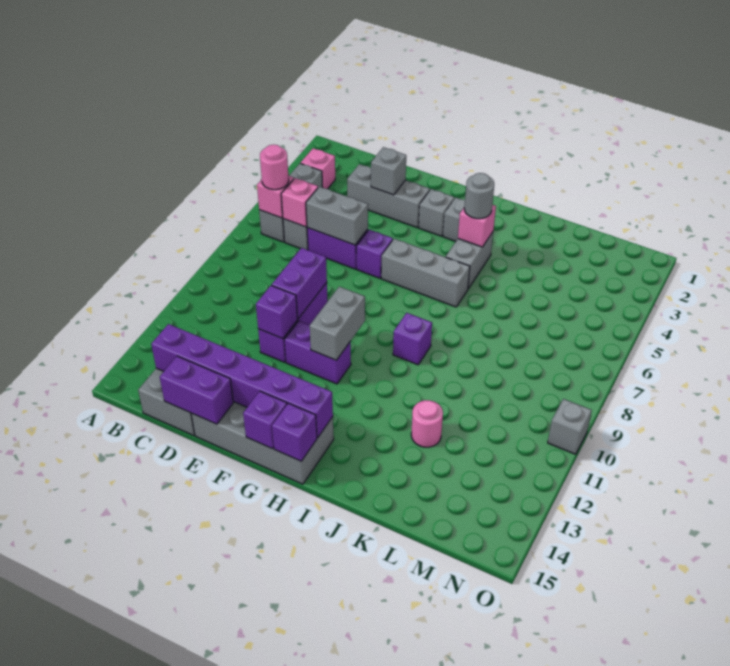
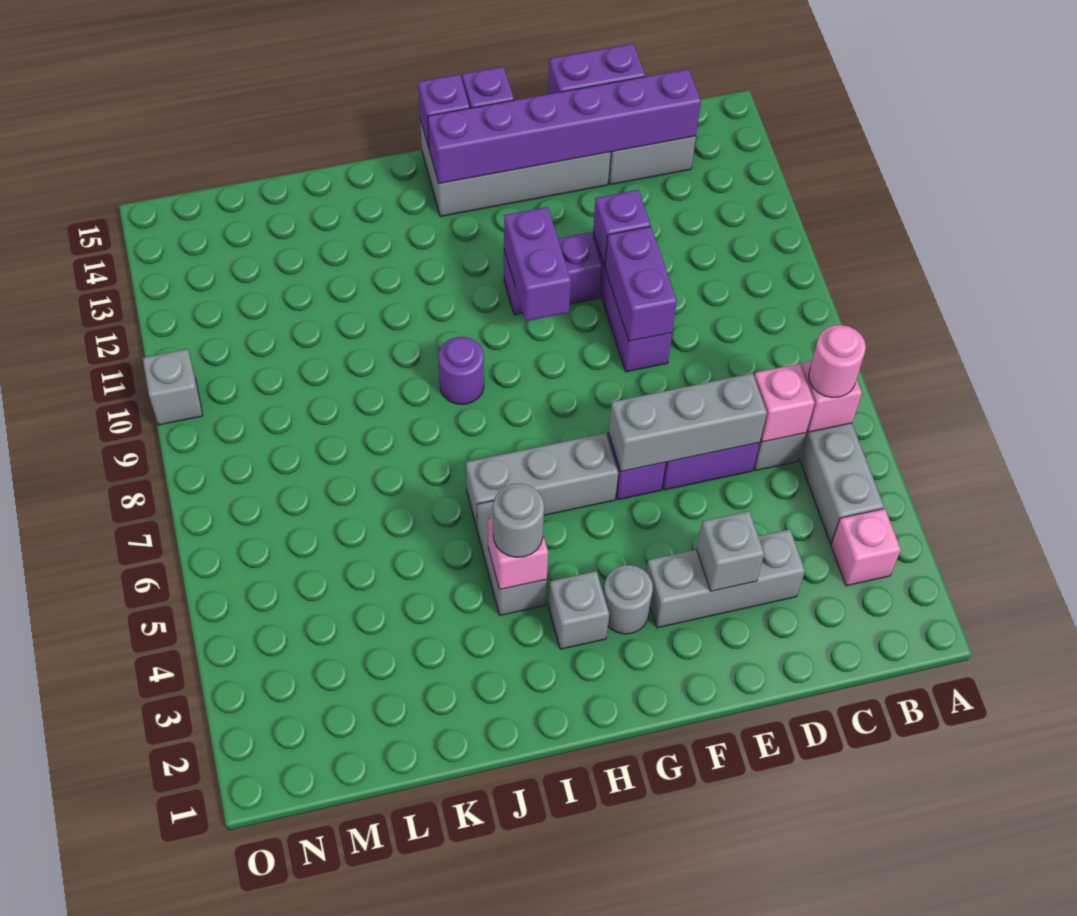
grey 1x2 brick [306,187,368,245] -> grey 1x3 brick [609,373,767,472]
grey 1x1 brick [419,189,454,236] -> grey 1x1 round brick [604,565,653,634]
grey 1x2 brick [310,287,365,360] -> purple 1x2 brick [504,207,571,321]
purple 1x1 brick [393,313,432,365] -> purple 1x1 round brick [438,337,484,404]
pink 1x1 round brick [411,400,443,447] -> none

